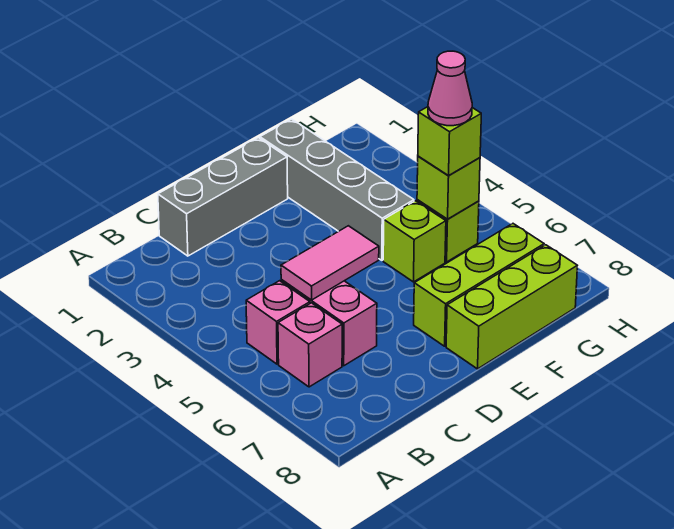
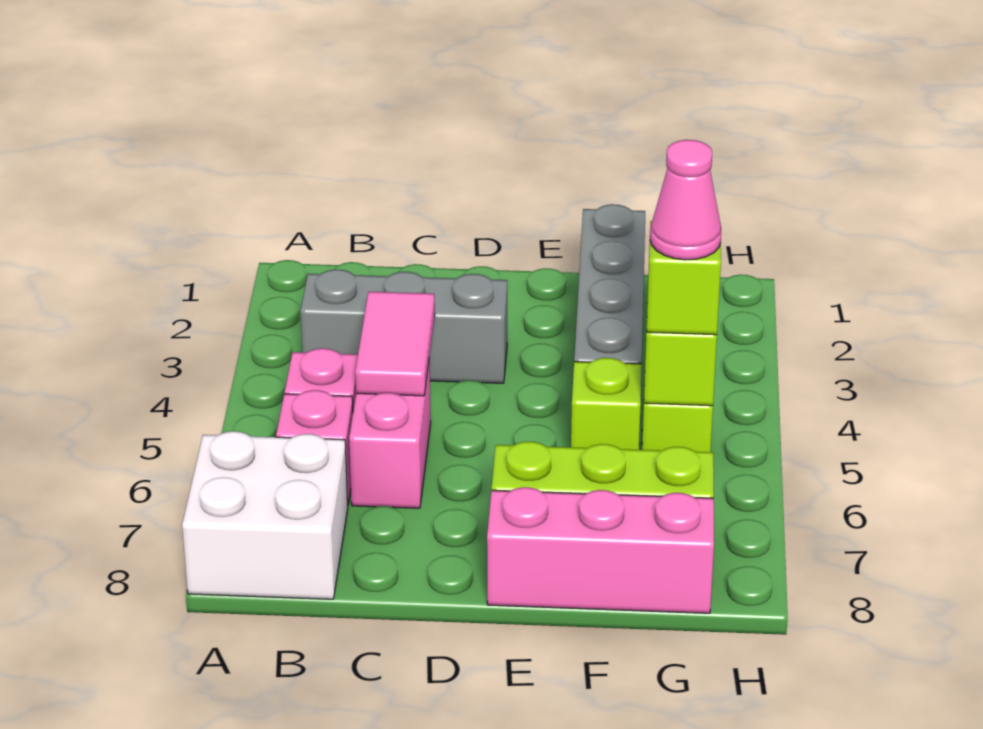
none -> white 2x2 brick [182,431,348,599]
grey 1x3 brick [158,138,288,256] -> grey 1x3 brick moved to [300,269,507,383]
pink 1x2 tile [281,226,379,300] -> pink 1x2 tile turned to [355,292,435,396]
lime 1x3 brick [446,245,577,369] -> pink 1x3 brick [487,487,714,613]

